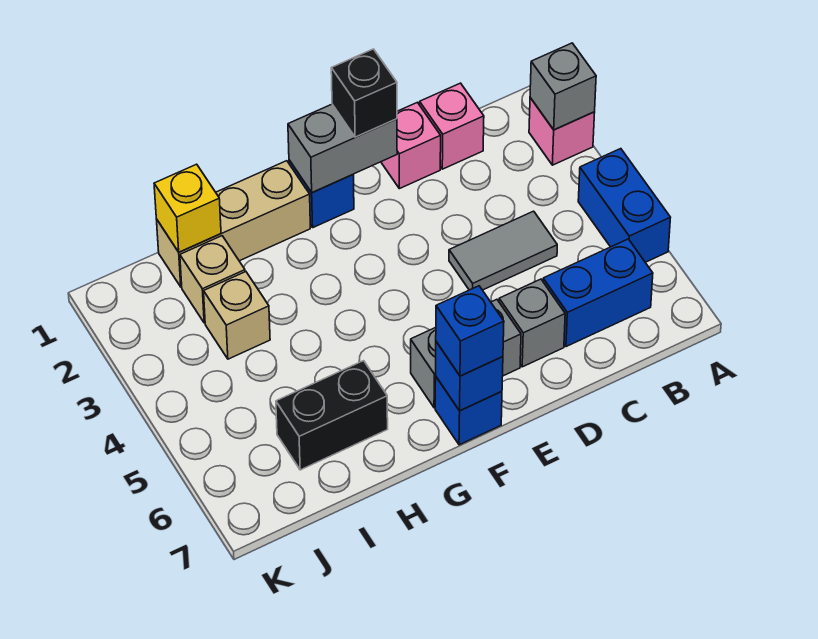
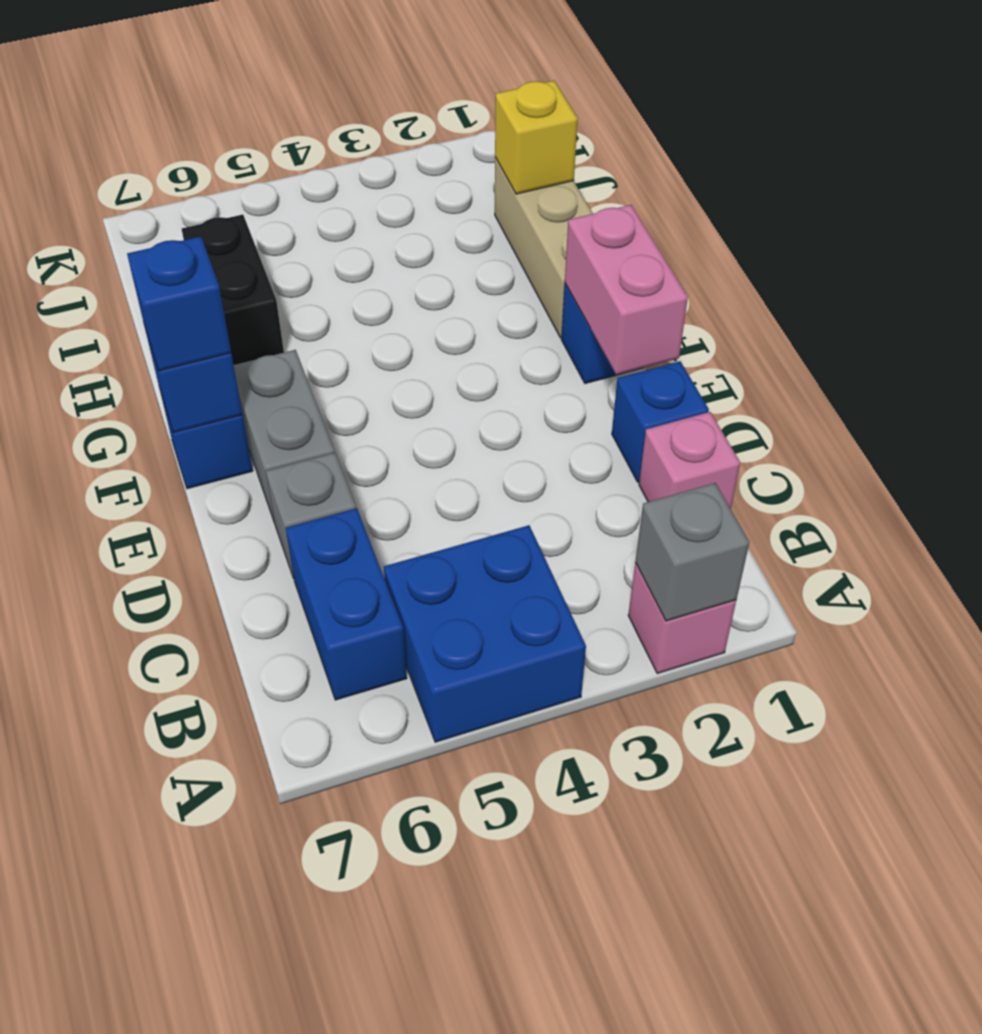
blue 1x2 brick [578,149,671,262] -> blue 2x2 brick [384,525,586,742]
grey 1x2 tile [449,211,557,290] -> none
pink 1x1 brick [381,102,441,189] -> blue 1x1 brick [612,361,709,482]
grey 1x2 brick [288,104,397,193] -> pink 1x2 brick [565,205,688,375]
black 1x1 brick [331,49,397,137] -> none
tan 1x1 brick [180,236,245,323] -> none
tan 1x1 brick [204,272,270,359] -> none

